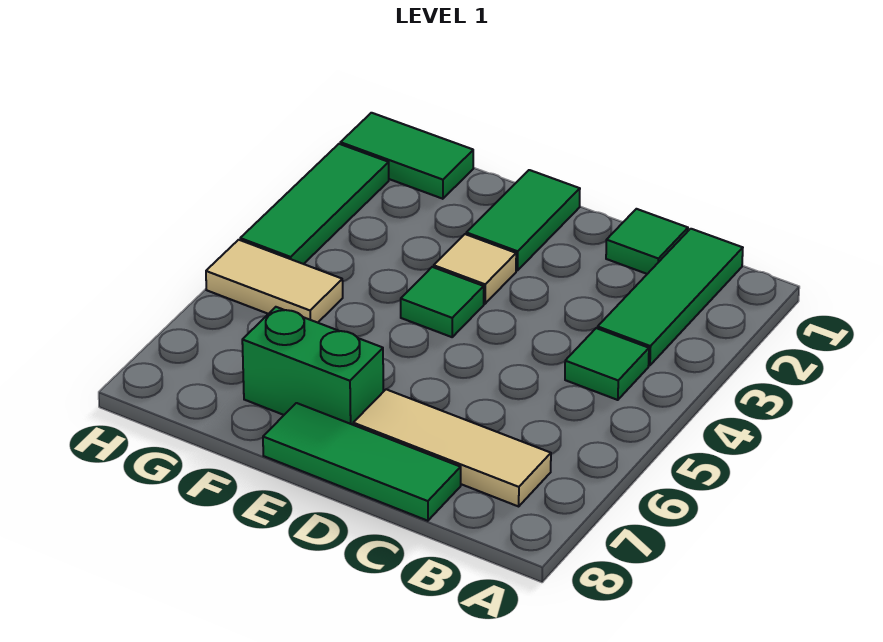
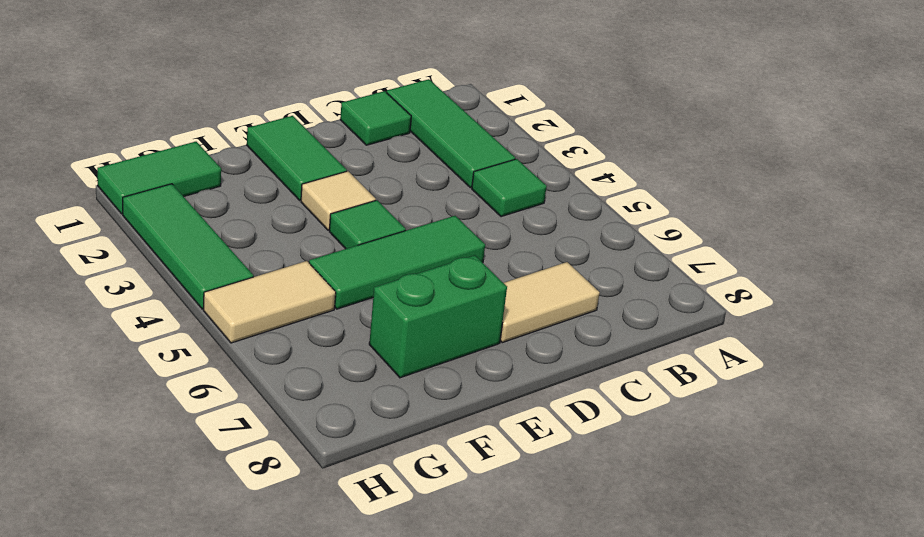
tan 1x3 tile [353,389,551,506] -> tan 1x2 tile [500,262,600,343]
green 1x3 tile [263,403,461,521] -> green 1x3 tile moved to [309,216,485,309]

